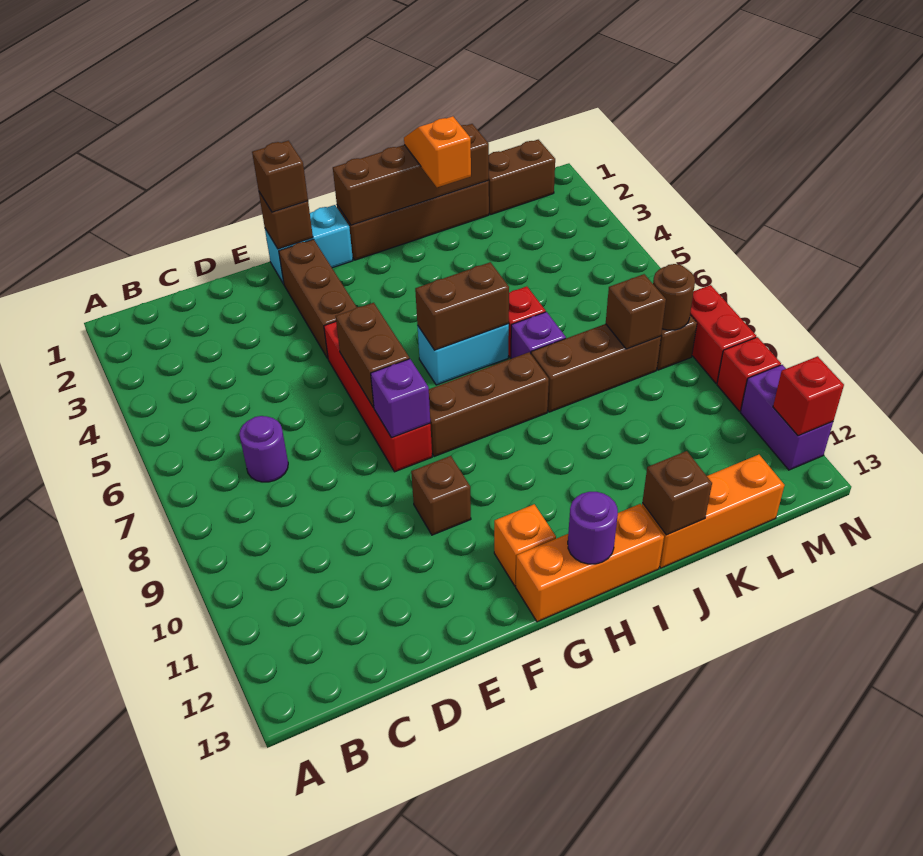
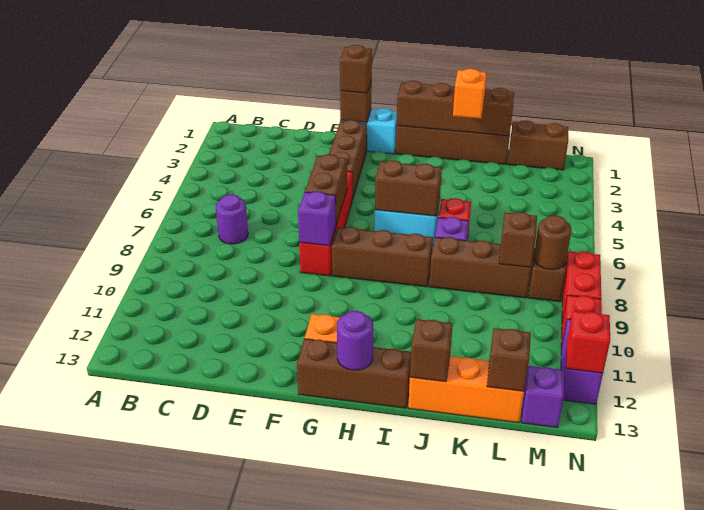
brown 1x1 brick [411,456,471,535] -> brown 1x1 brick moved to [487,328,531,391]
orange 1x3 brick [516,504,664,622] -> brown 1x3 brick [297,339,411,408]
none -> purple 1x1 brick [521,366,564,428]

